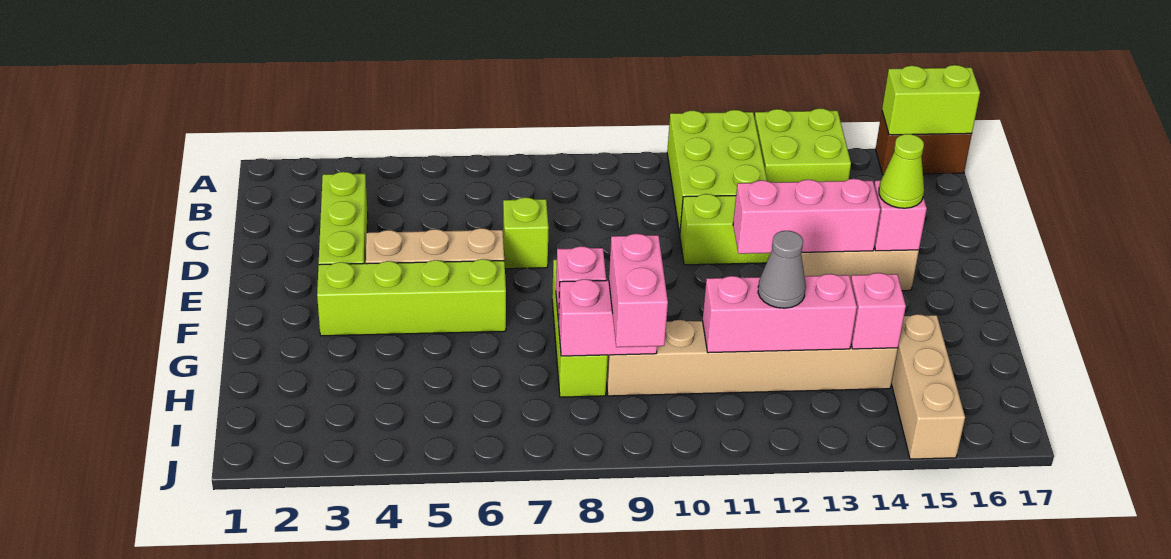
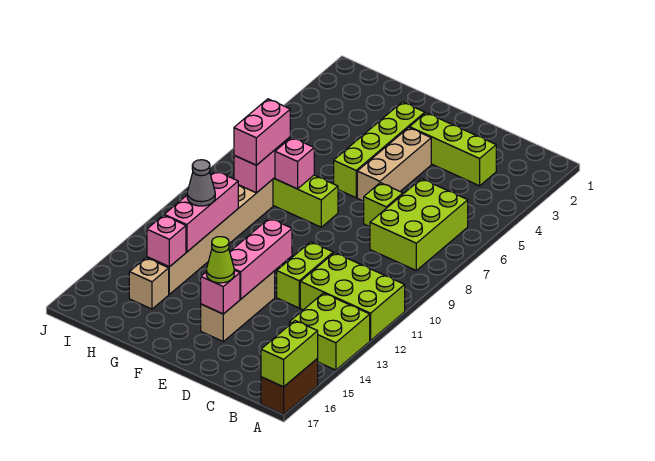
none -> lime 2x3 brick [370,179,468,270]
pink 1x2 brick [609,234,668,347] -> pink 1x2 brick turned to [234,99,290,165]
tan 1x3 brick [891,314,965,459] -> tan 1x1 brick [129,258,169,309]

